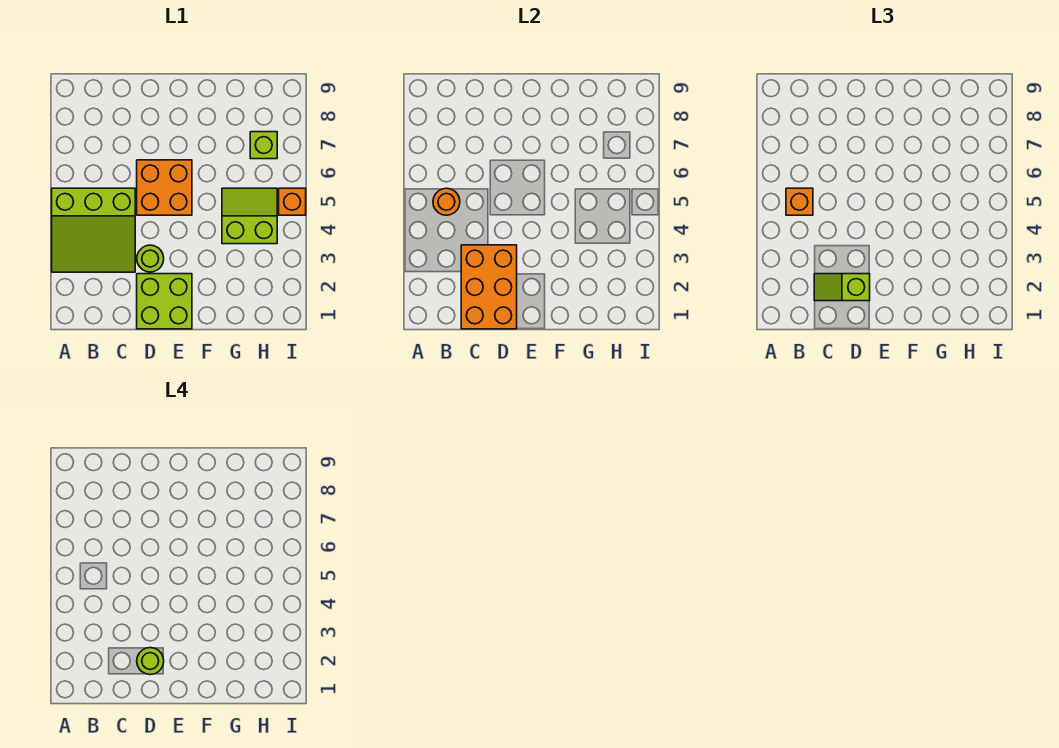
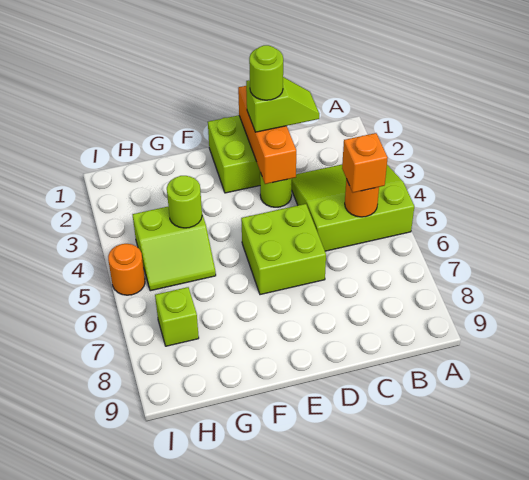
orange 2x3 brick [461,245,517,329] -> orange 1x3 brick [238,86,296,184]
orange 2x2 brick [137,160,192,215] -> lime 2x2 brick [241,204,326,295]
none -> lime 1x1 round brick [167,176,202,228]
orange 1x1 brick [279,188,306,215] -> orange 1x1 round brick [108,244,145,295]

